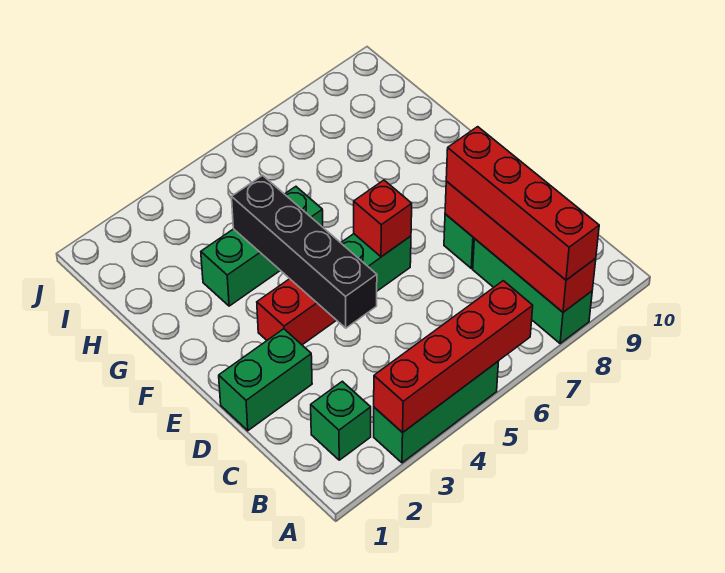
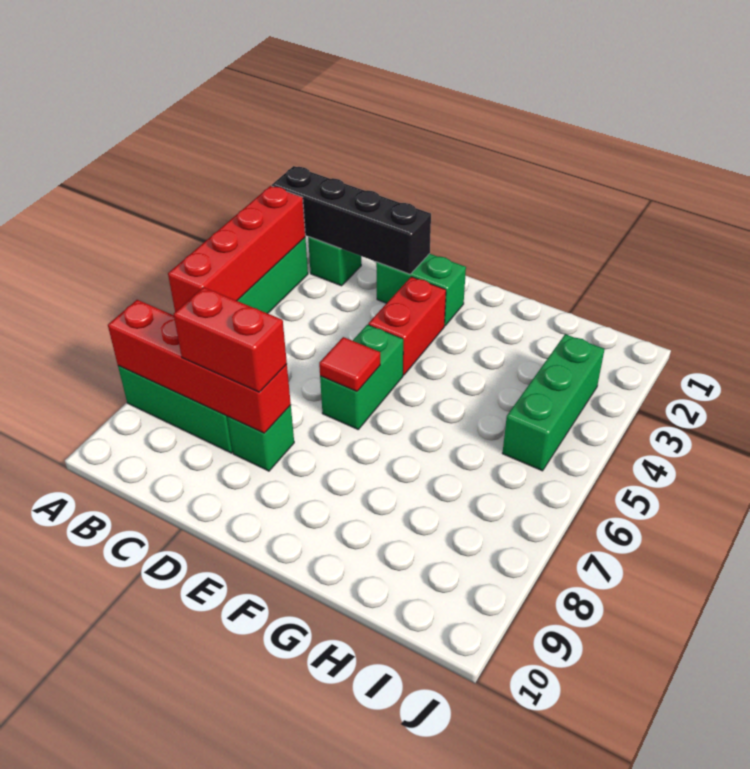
red 1x4 brick [446,127,599,280] -> red 1x2 brick [174,287,287,392]
green 1x2 brick [219,329,312,431] -> green 1x2 brick turned to [376,254,466,326]
black 1x4 brick [232,175,377,328] -> black 1x4 brick moved to [272,166,431,274]
red 1x1 brick [354,180,412,257] -> red 1x1 tile [319,337,380,391]
green 1x3 brick [201,187,323,306] -> green 1x3 brick moved to [502,334,605,471]

